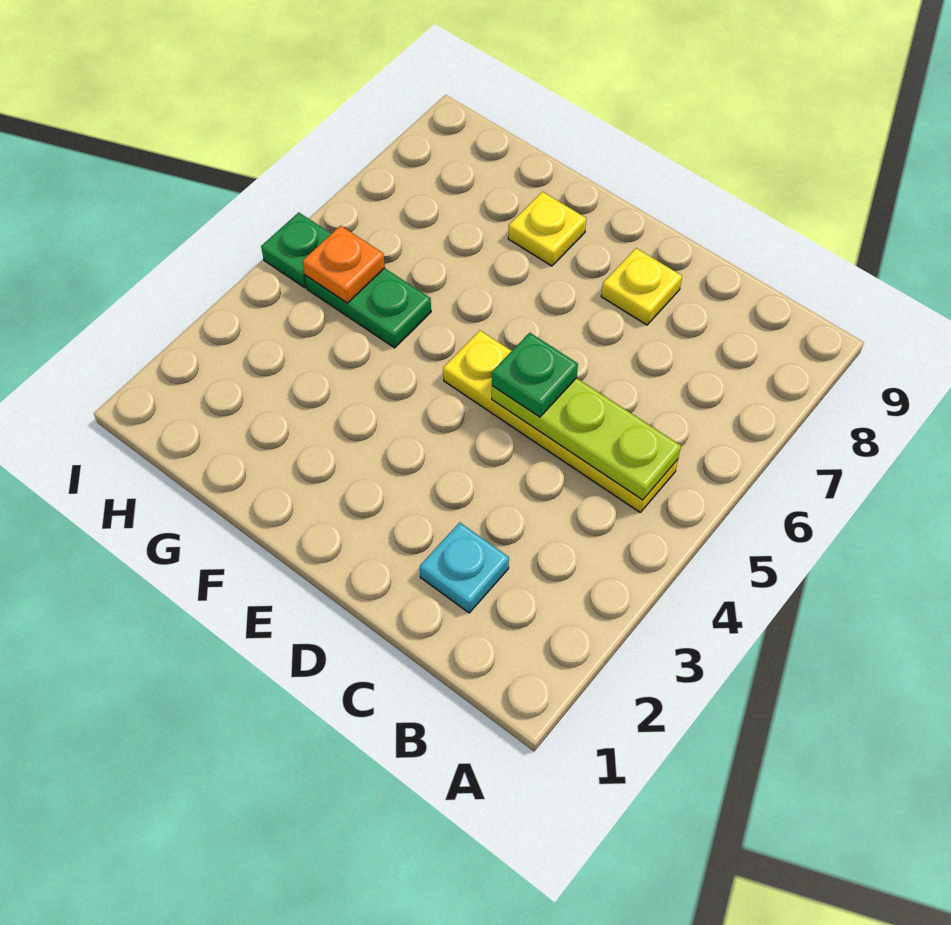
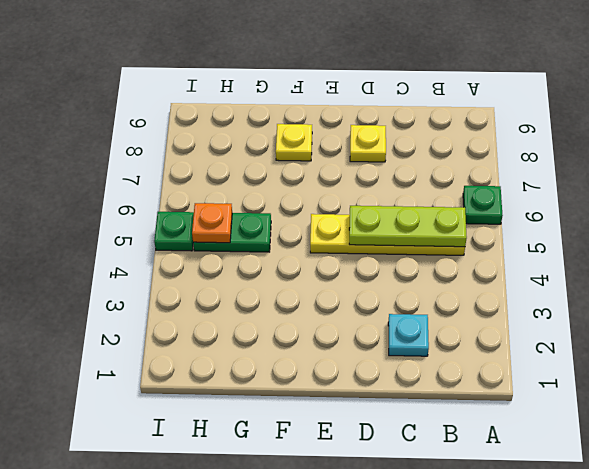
green 1x1 plate [492,333,578,417] -> green 1x1 plate moved to [463,186,503,224]

